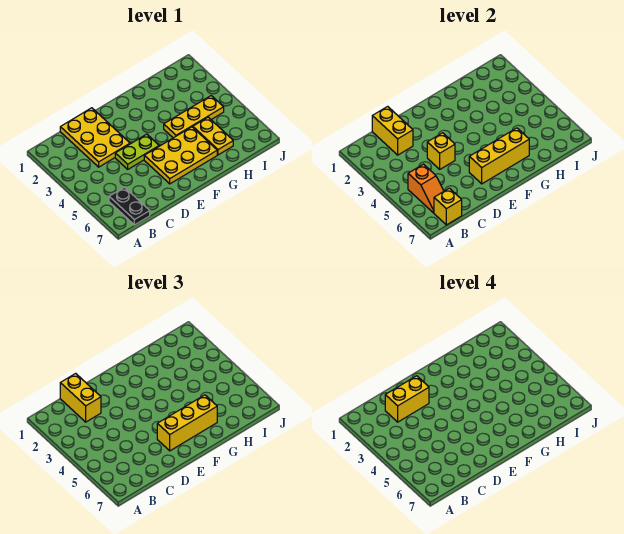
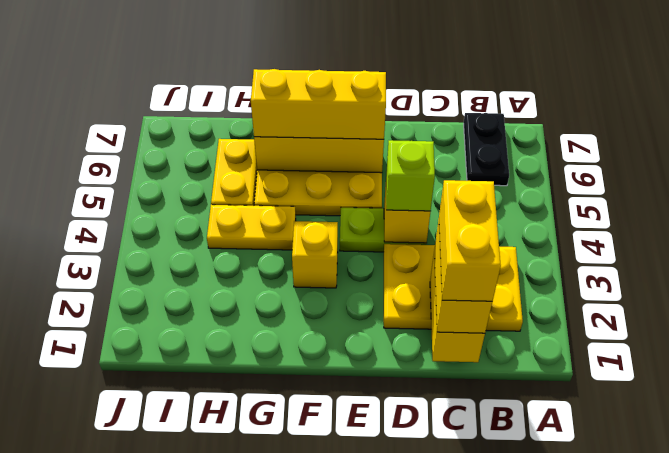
orange 1x2 slope [408,164,444,213] -> none
yellow 1x1 brick [434,188,462,225] -> yellow 1x1 brick moved to [292,221,338,288]
yellow 2x3 plate [60,108,130,167] -> yellow 2x3 plate turned to [384,244,523,331]
yellow 1x2 brick [385,376,429,422] -> yellow 1x2 brick turned to [439,180,501,301]
none -> lime 1x1 brick [386,140,435,211]
yellow 1x3 plate [164,96,224,138] -> yellow 1x2 plate [207,205,296,250]

